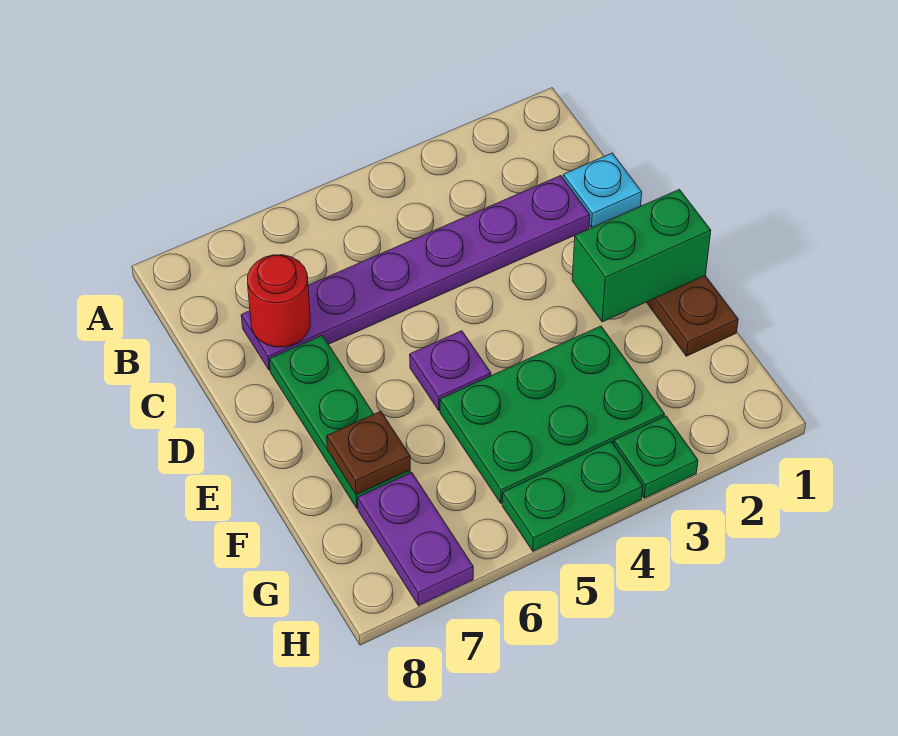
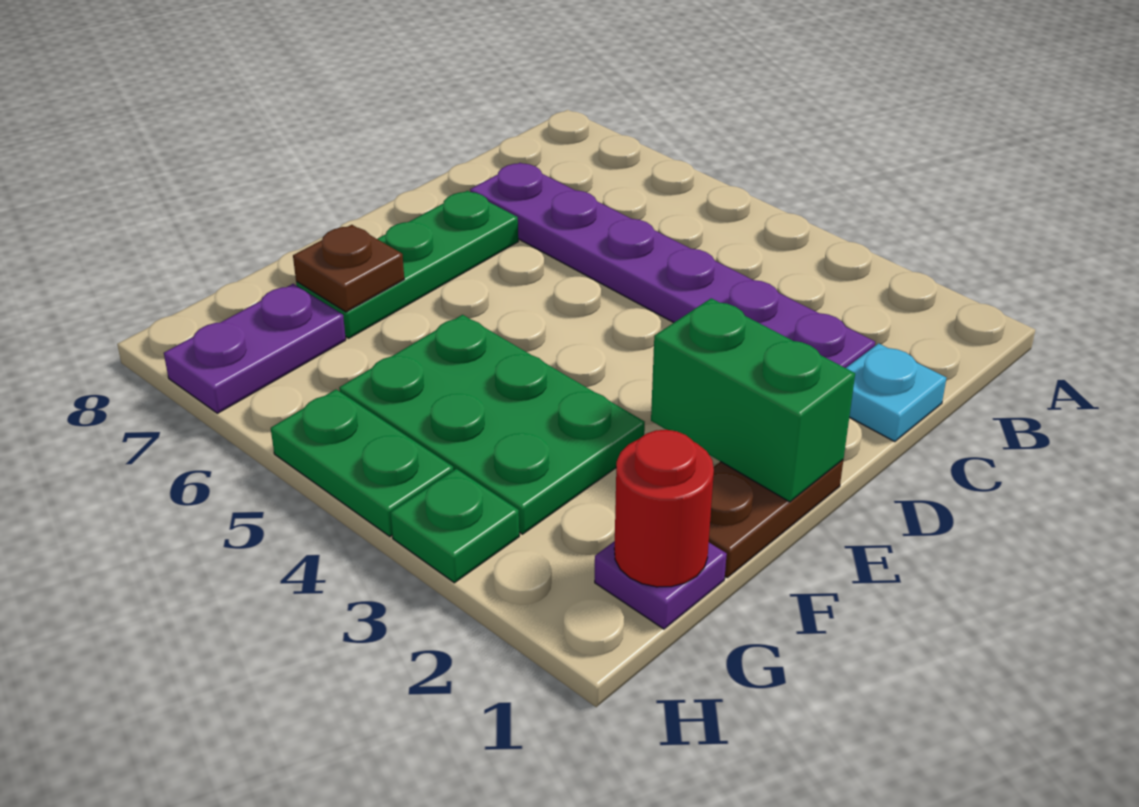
red 1x1 round brick [248,255,310,347] -> red 1x1 round brick moved to [614,430,714,587]
purple 1x1 plate [410,331,491,410] -> purple 1x1 plate moved to [595,541,727,629]

